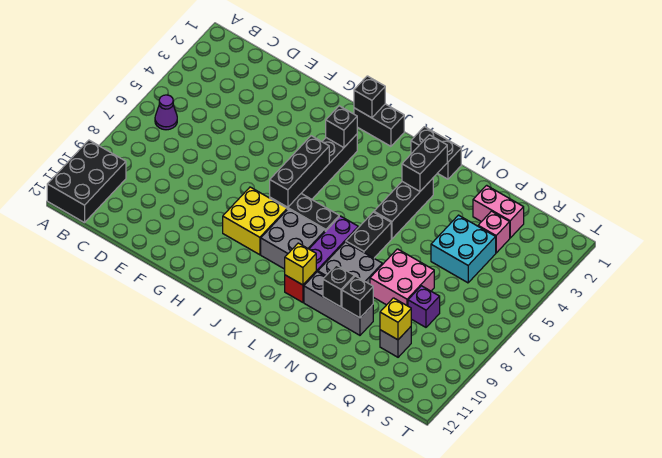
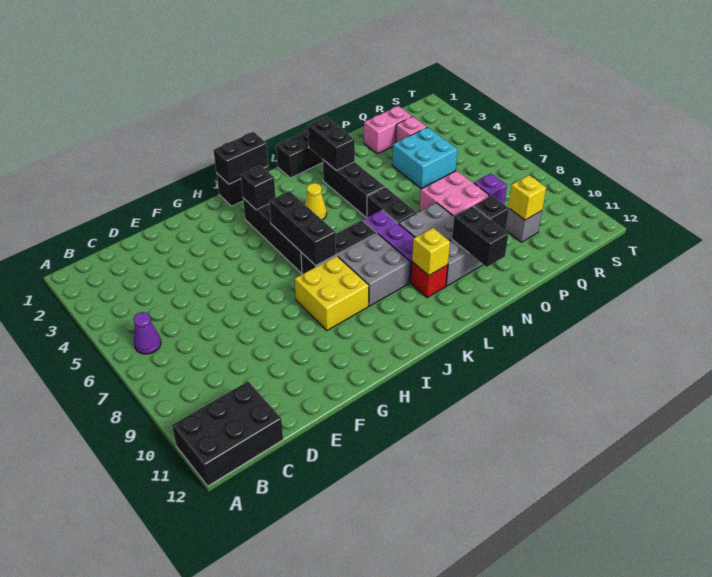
black 2x3 brick [47,140,126,223] -> black 2x3 brick turned to [172,381,283,486]
black 1x1 brick [354,76,385,118] -> black 1x2 brick [213,132,268,184]
none -> yellow 1x1 cone [305,183,327,220]
black 1x1 brick [323,265,354,307] -> black 1x2 brick [452,206,508,267]

